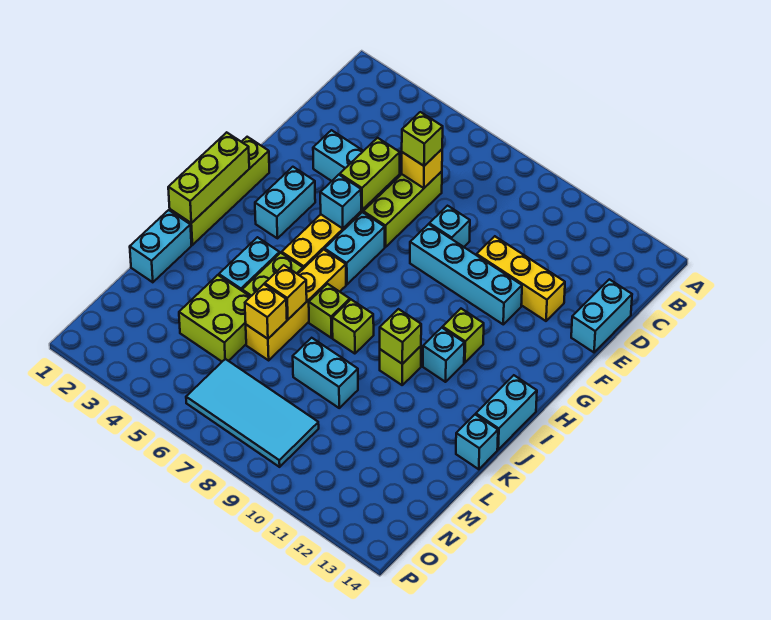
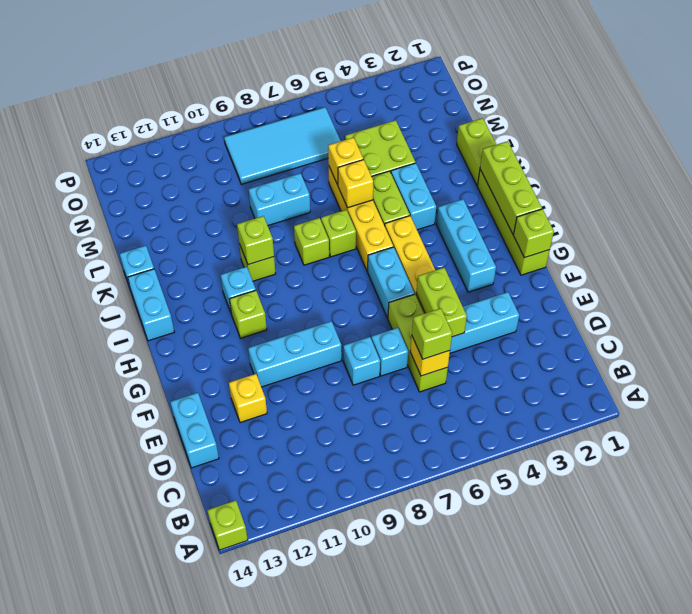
none -> lime 1x1 brick [207,500,248,550]
yellow 1x3 brick [477,236,565,321] -> yellow 1x1 brick [229,374,267,423]
cyan 1x4 brick [410,224,522,324] -> cyan 1x3 brick [248,321,342,387]
none -> lime 1x1 brick [513,209,554,258]
cyan 1x2 brick [255,167,315,238] -> cyan 1x3 brick [436,199,496,292]
cyan 1x1 brick [320,175,361,228] -> cyan 1x1 brick moved to [371,328,408,376]
cyan 1x2 brick [130,210,192,282] -> lime 1x2 brick [457,118,496,186]

